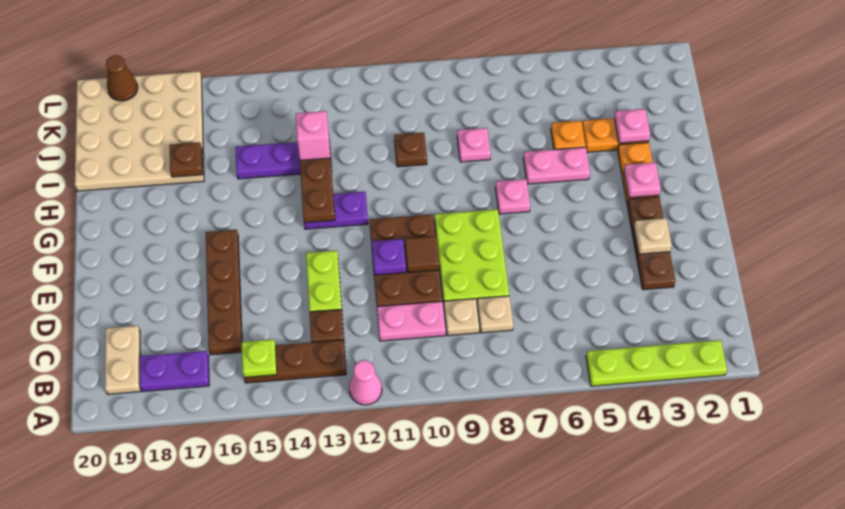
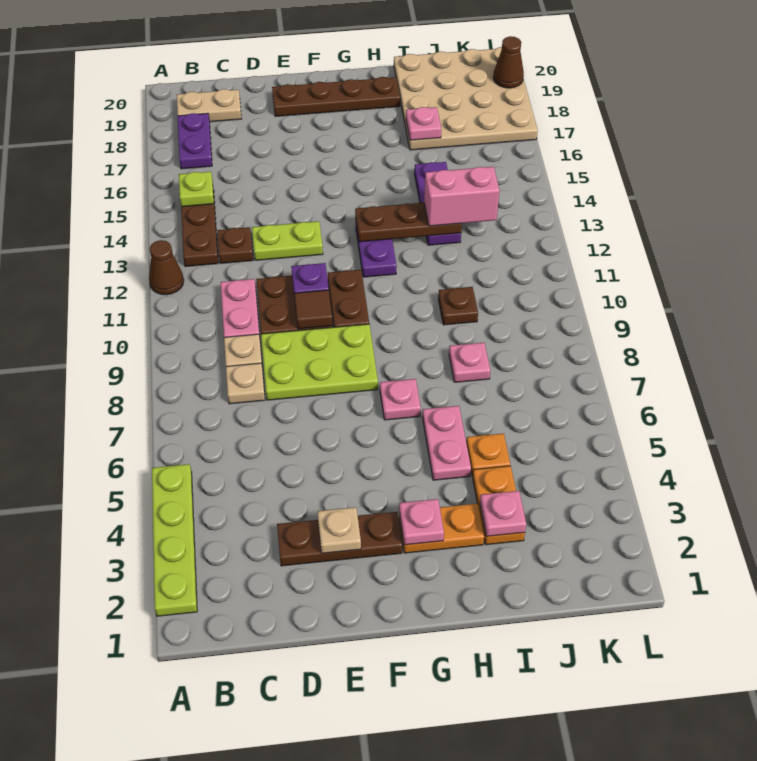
pink 1x1 cone [349,360,382,405] -> brown 1x1 cone [149,240,184,295]
brown 1x4 plate [206,230,242,355] -> brown 1x4 plate moved to [272,77,400,117]
pink 1x1 brick [296,111,331,160] -> pink 1x2 brick [424,167,500,226]
brown 1x1 plate [170,142,203,177] -> pink 1x1 plate [406,107,441,140]

